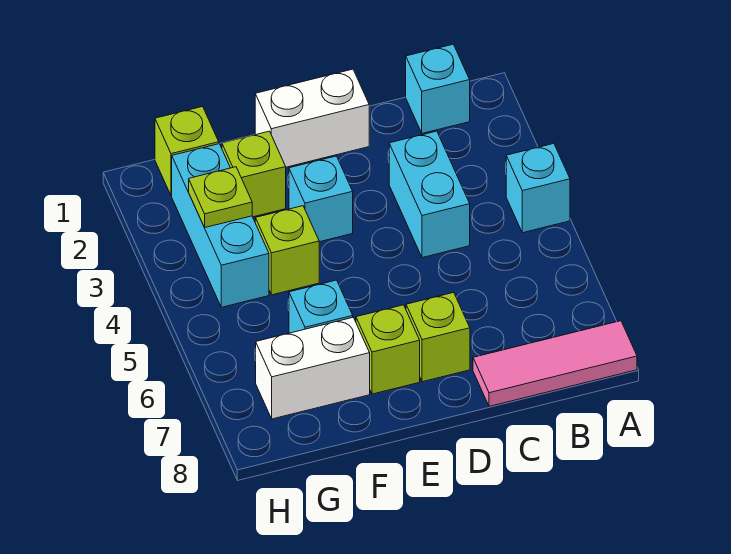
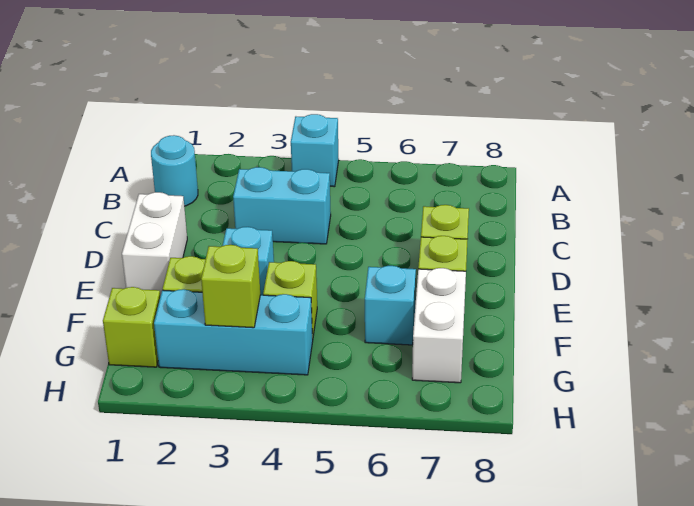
pink 1x3 tile [473,321,637,406] -> none
cyan 1x1 brick [406,44,470,133] -> cyan 1x1 round brick [151,135,198,206]
lime 1x1 plate [189,167,252,227] -> lime 1x1 brick [201,245,260,328]

